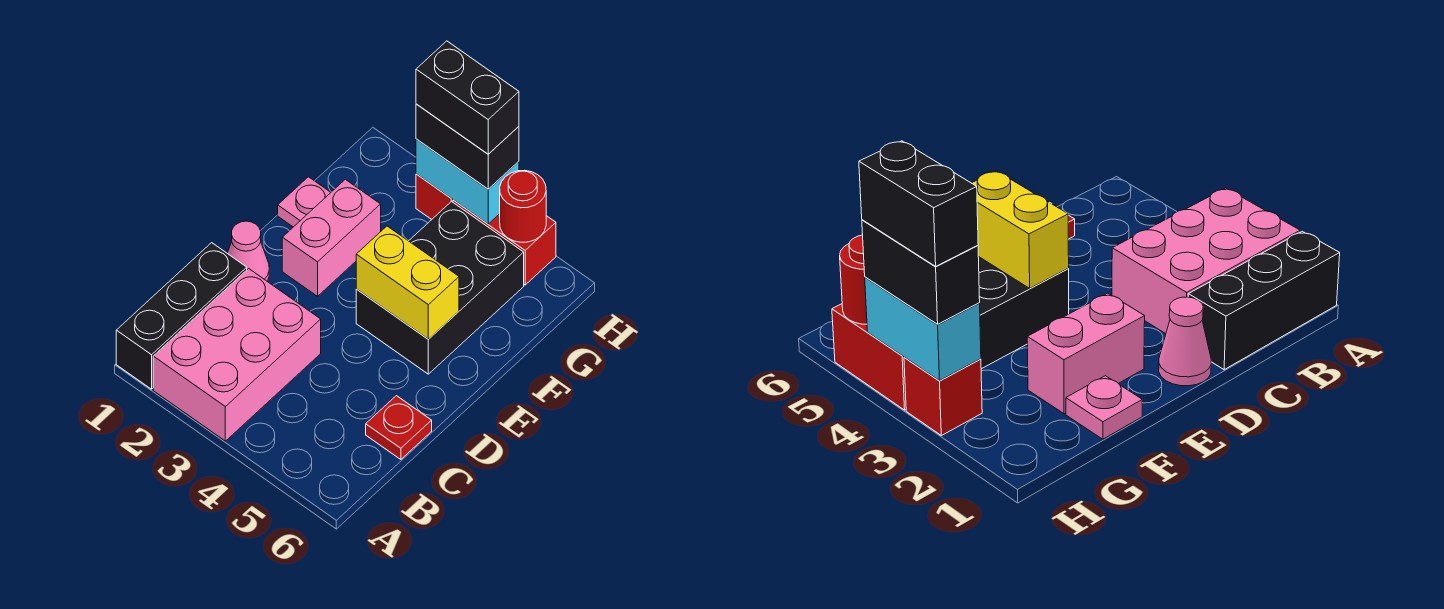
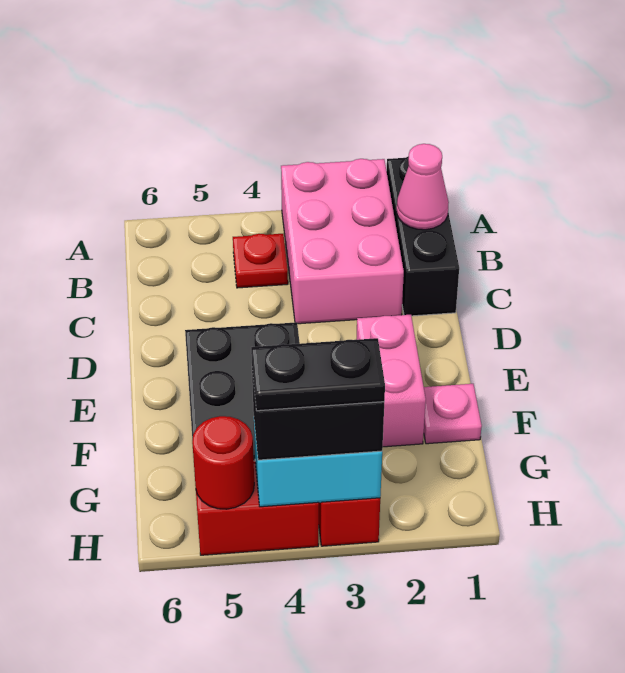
red 1x1 plate [366,396,432,460] -> red 1x1 plate moved to [233,234,288,288]
pink 1x1 cone [227,221,269,281] -> pink 1x1 cone moved to [396,144,449,230]
yellow 1x2 brick [356,226,459,339] -> none
black 1x2 brick [416,41,519,154] -> black 1x2 plate [251,338,385,411]

